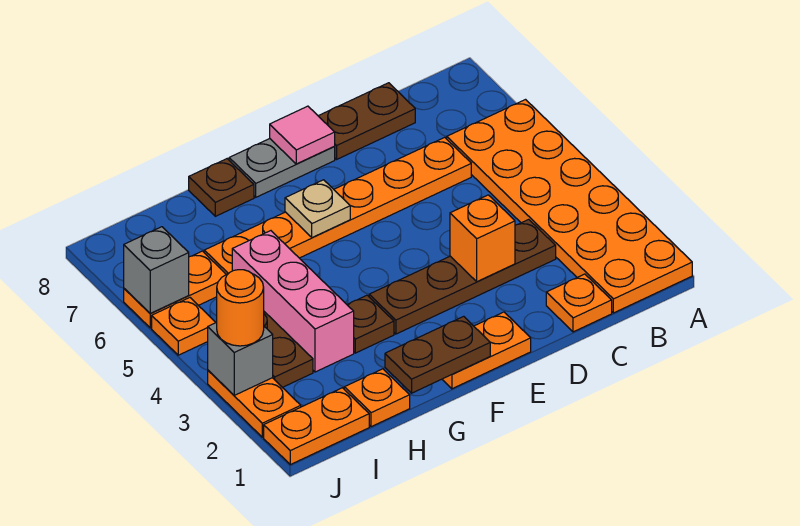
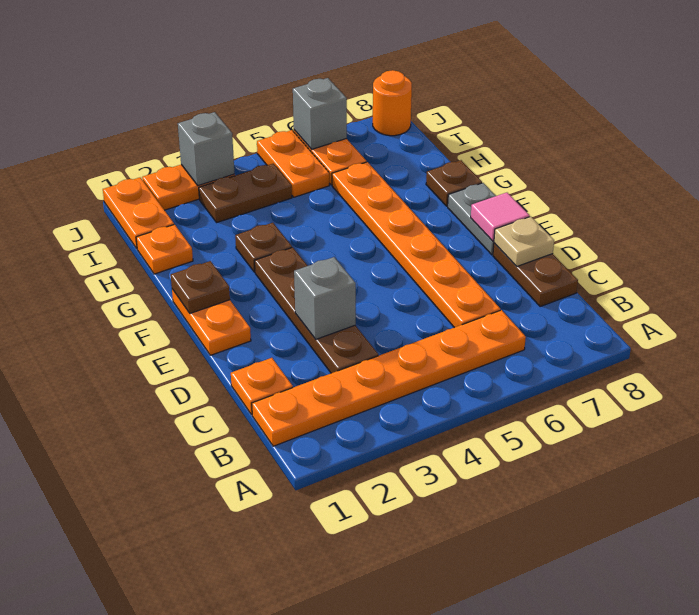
orange 2x6 plate [447,100,692,313] -> orange 1x6 plate [252,310,526,446]
orange 1x1 brick [450,195,515,281] -> grey 1x1 brick [294,257,356,339]
brown 1x2 plate [385,316,490,393] -> brown 1x1 plate [171,261,230,313]
tan 1x1 plate [285,180,350,237] -> tan 1x1 plate moved to [494,217,554,266]
pink 1x3 brick [232,231,354,372] -> none
orange 1x1 round brick [217,270,264,346] -> orange 1x1 round brick moved to [373,70,412,136]
orange 1x1 plate [152,298,216,355] -> orange 1x2 plate [257,130,329,197]

